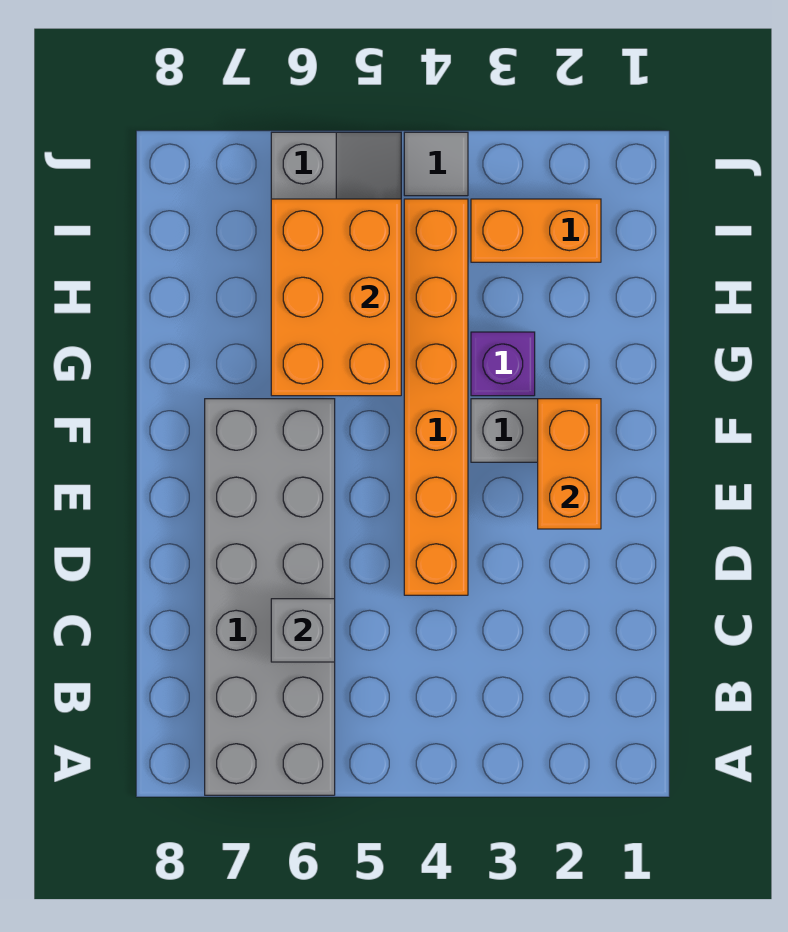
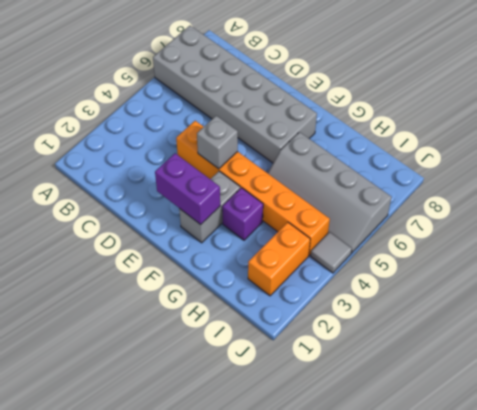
grey 1x1 brick [271,599,335,662] -> grey 1x1 brick moved to [197,116,238,169]
orange 1x2 brick [538,399,601,529] -> purple 1x2 brick [155,153,220,225]
orange 2x3 brick [271,199,401,396] -> none

